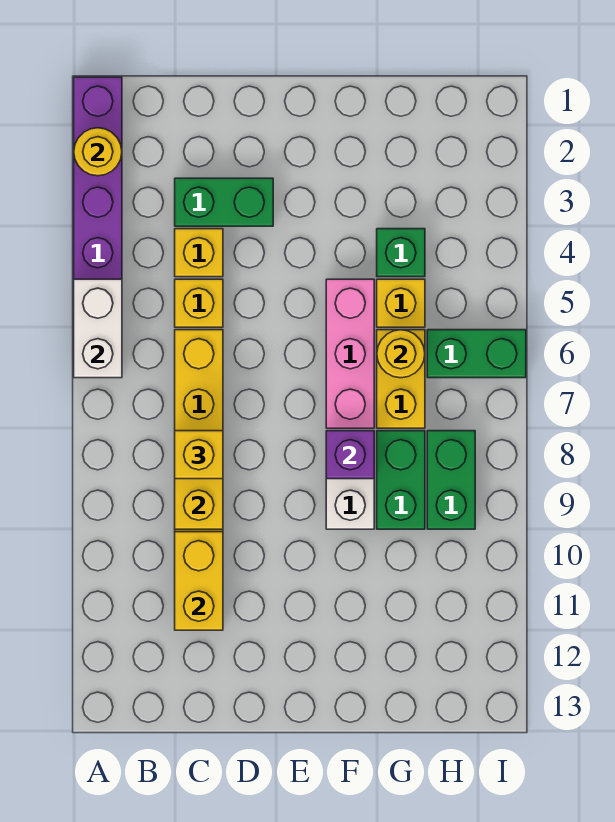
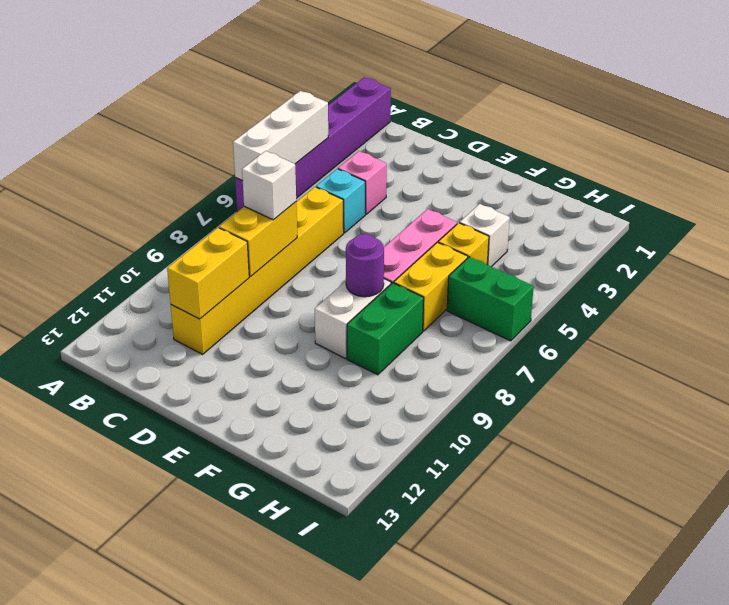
yellow 1x1 round brick [74,128,122,176] -> none
white 1x2 brick [74,279,122,378] -> white 1x3 brick [233,91,328,181]
green 1x2 brick [175,178,273,226] -> none
yellow 1x1 brick [175,229,223,277] -> pink 1x1 brick [338,151,387,214]
yellow 1x1 brick [175,279,223,327] -> cyan 1x1 brick [316,169,365,233]
yellow 1x1 brick [175,431,223,479] -> white 1x1 brick [242,151,296,220]
purple 1x1 brick [326,431,374,479] -> purple 1x1 round brick [346,234,384,297]
green 1x1 brick [377,229,425,277] -> white 1x1 brick [460,204,510,267]
yellow 1x1 round brick [377,330,425,378] -> none
green 1x2 brick [427,431,475,529] -> none

